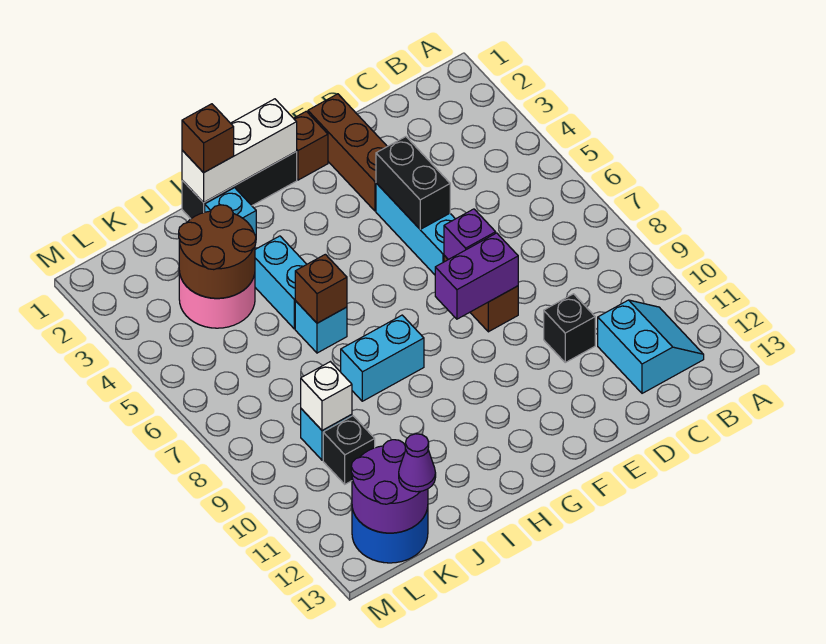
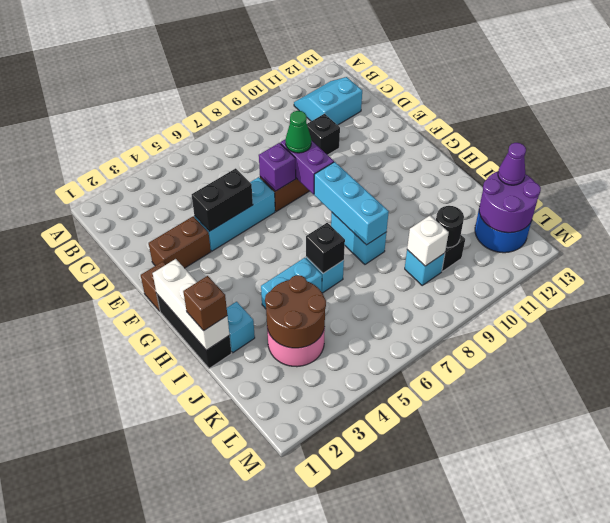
brown 1x3 brick [308,94,387,211] -> brown 1x2 brick [149,216,211,268]
none -> green 1x1 cone [285,111,311,153]
none -> cyan 1x3 brick [314,162,389,245]
brown 1x1 brick [295,254,347,323] -> black 1x1 brick [306,223,345,273]
none -> black 1x1 round brick [436,206,464,248]

